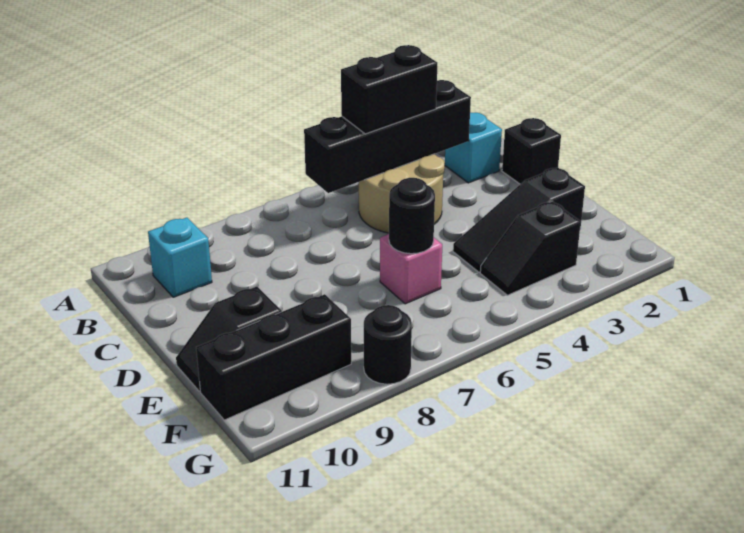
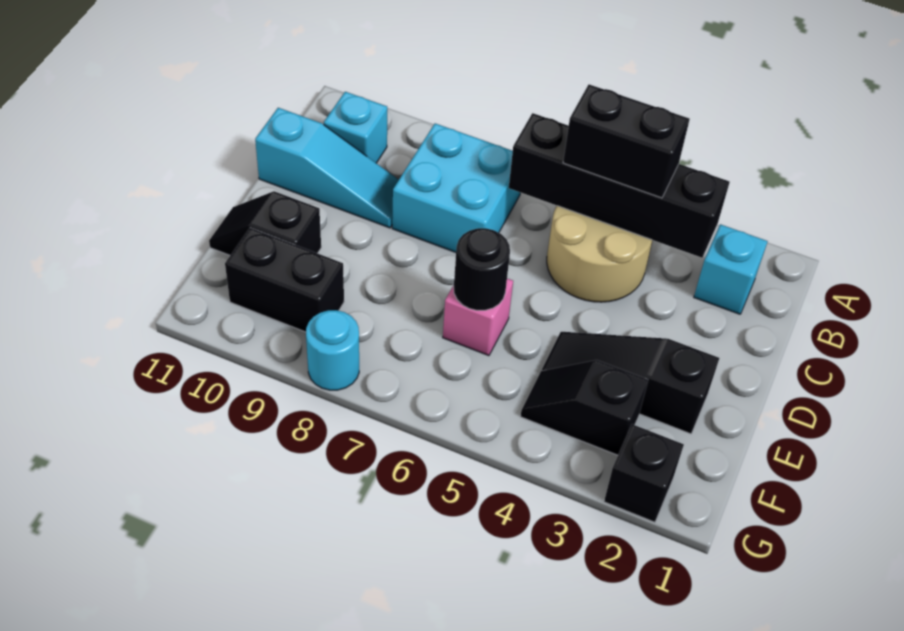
none -> cyan 2x2 brick [392,124,520,252]
black 1x1 brick [502,118,561,184] -> black 1x1 brick moved to [604,424,684,522]
none -> cyan 1x3 slope [255,108,398,228]
black 1x3 brick [196,294,351,420] -> black 1x2 brick [225,228,344,332]
black 1x1 round brick [364,305,412,384] -> cyan 1x1 round brick [306,310,359,390]

